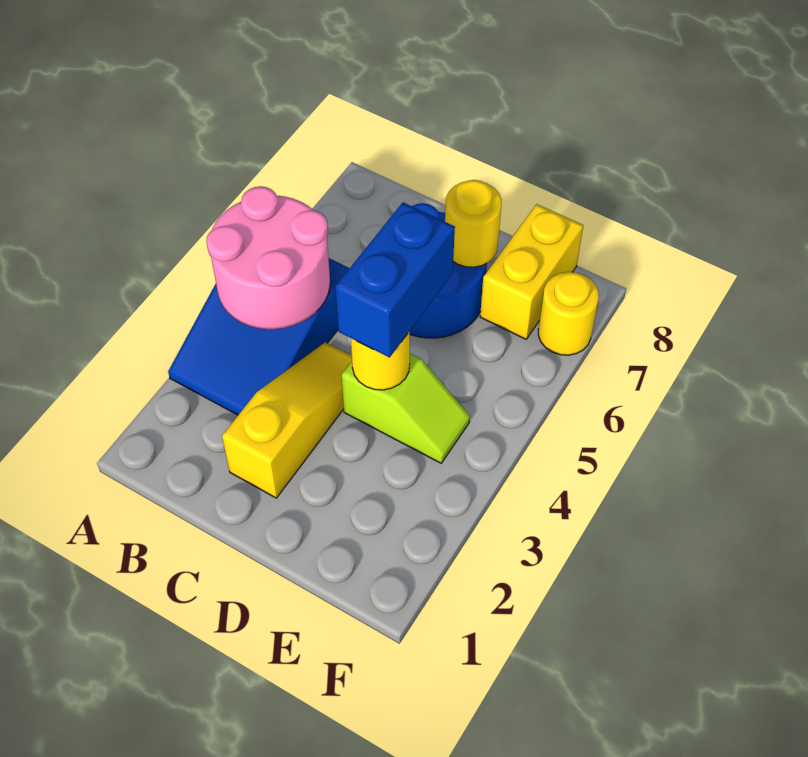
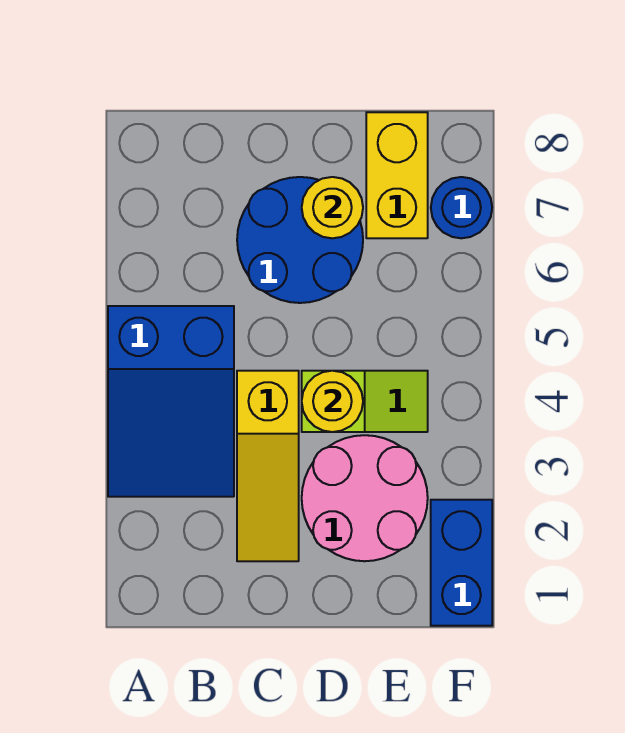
pink 2x2 round brick [206,186,330,329] -> pink 2x2 round brick moved to [302,435,428,561]
yellow 1x3 slope [222,342,352,498] -> yellow 1x3 slope turned to [237,371,299,561]
blue 1x2 brick [335,203,455,358] -> blue 1x2 brick moved to [431,500,492,626]
yellow 1x1 round brick [538,272,599,355] -> blue 1x1 round brick [431,177,492,238]

